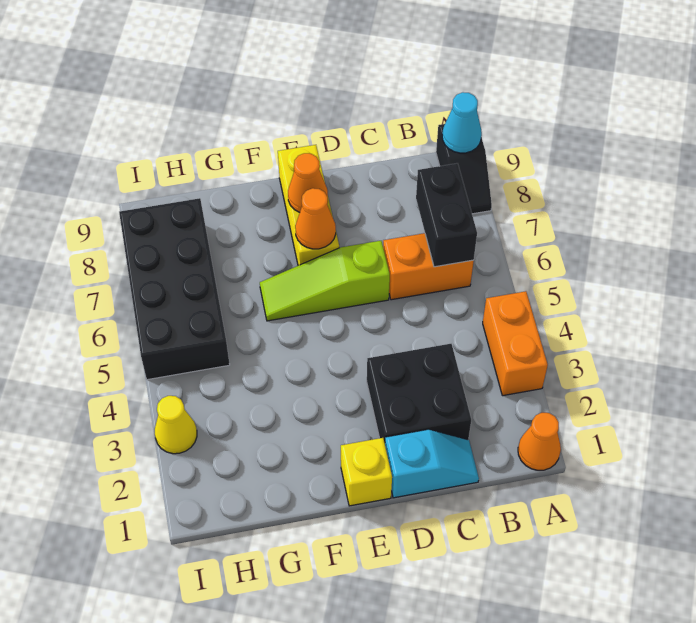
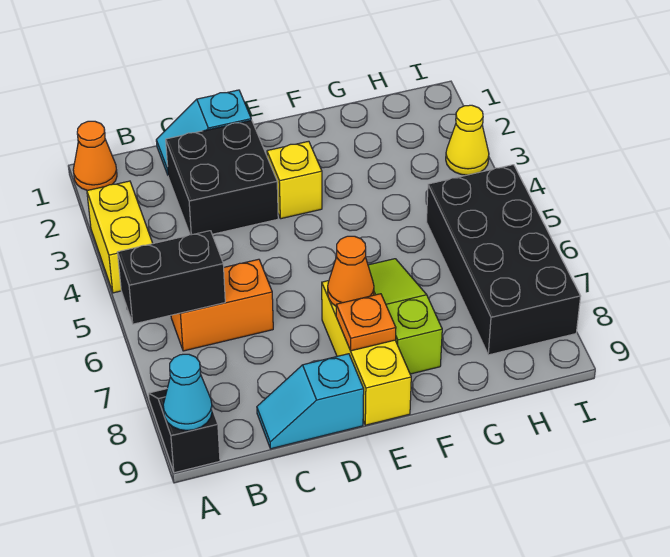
orange 1x2 brick [483,291,548,396] -> yellow 1x2 brick [87,181,153,293]
black 1x2 brick [416,163,477,267] -> black 1x2 brick turned to [118,231,225,324]
none -> cyan 1x2 slope [257,354,364,449]
lime 1x3 slope [260,241,390,321] -> lime 1x3 slope turned to [368,259,442,374]
yellow 1x1 brick [341,438,392,506] -> yellow 1x1 brick moved to [267,141,322,219]
orange 1x1 cone [288,153,328,212] -> orange 1x1 plate [336,294,396,351]

